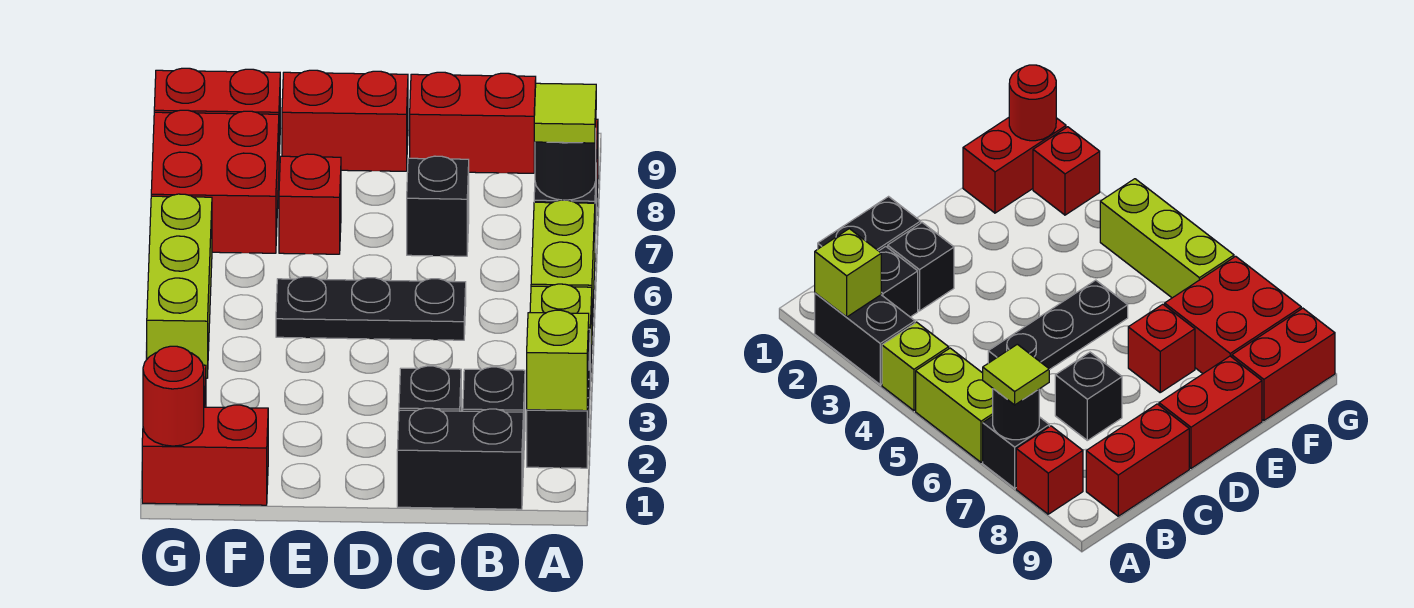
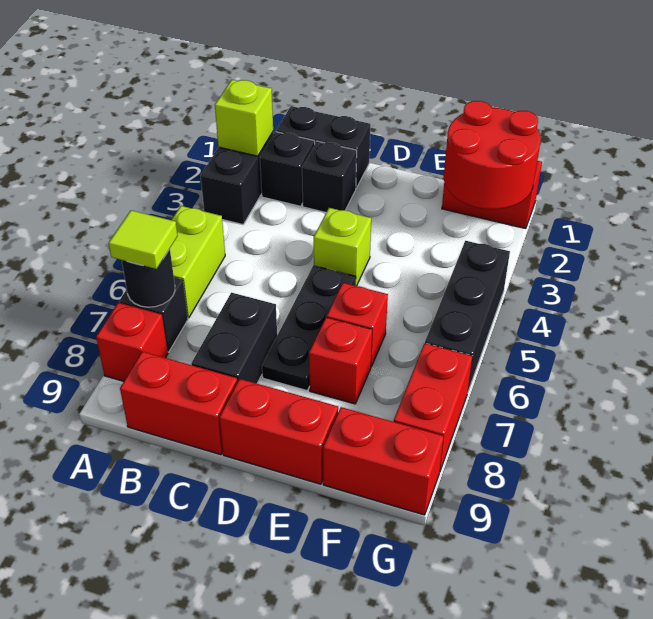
lime 1x1 brick [530,284,592,381] -> lime 1x1 brick moved to [314,208,371,286]
black 1x3 plate [276,277,466,340] -> black 1x3 plate turned to [262,266,356,390]
black 1x1 brick [407,156,469,256] -> black 1x2 brick [191,293,277,383]
red 2x2 brick [151,110,279,253] -> red 1x2 brick [394,343,472,471]
red 1x1 round brick [143,346,204,446] -> red 2x2 round brick [444,101,541,209]
red 1x1 brick [1033,127,1100,215] -> red 1x1 brick moved to [327,283,388,367]
lime 1x3 brick [147,194,212,378] -> black 1x3 brick [425,241,510,393]

